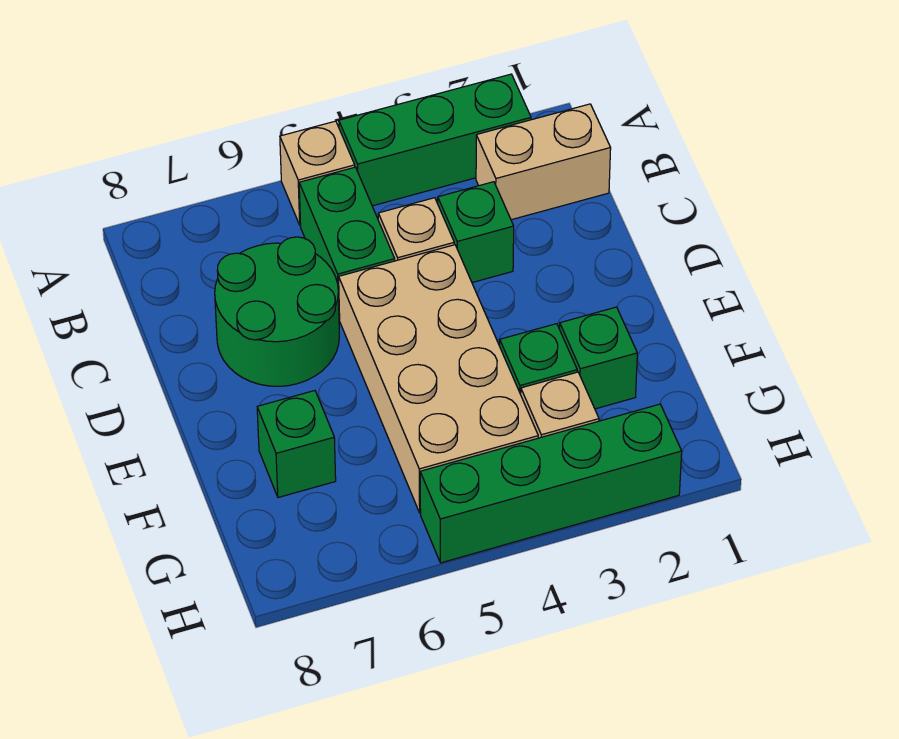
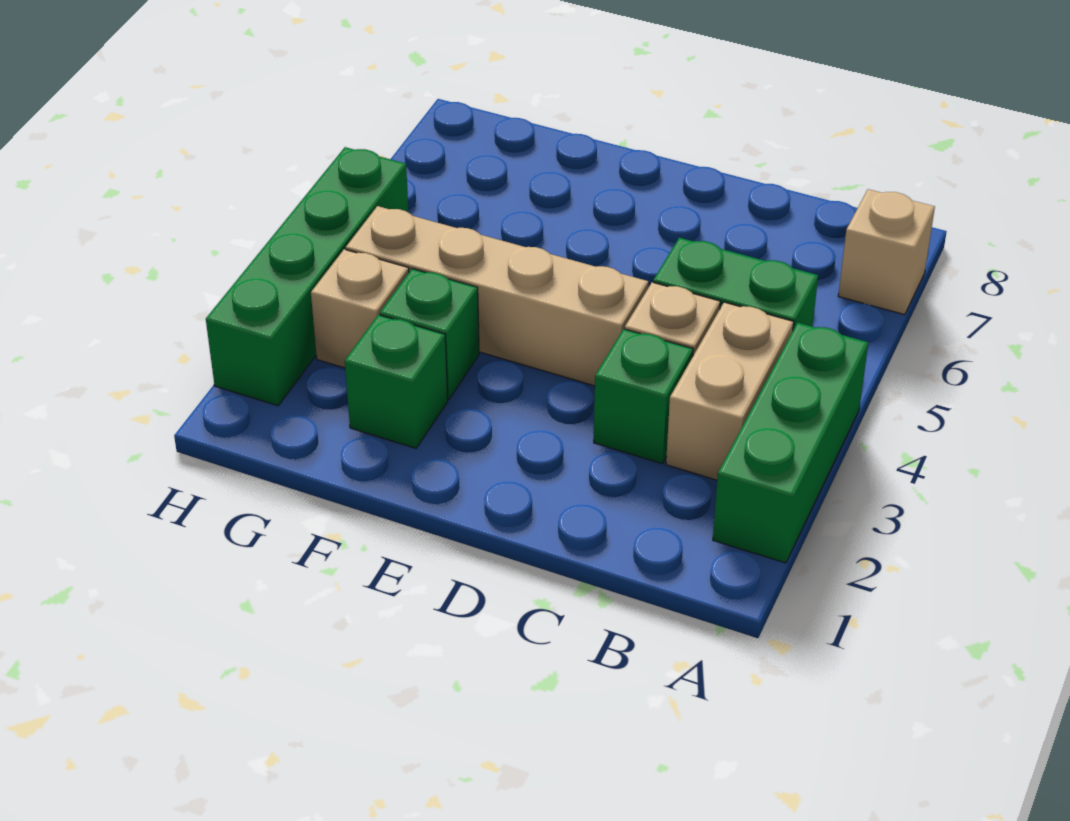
tan 1x1 brick [280,121,355,225] -> tan 1x1 brick moved to [838,189,935,315]
tan 1x2 brick [476,104,611,220] -> tan 1x2 brick moved to [666,302,794,480]
green 2x2 round brick [215,237,339,386] -> none
tan 2x4 brick [339,245,538,513] -> tan 1x4 brick [346,206,648,386]
green 1x1 brick [257,391,336,498] -> none

